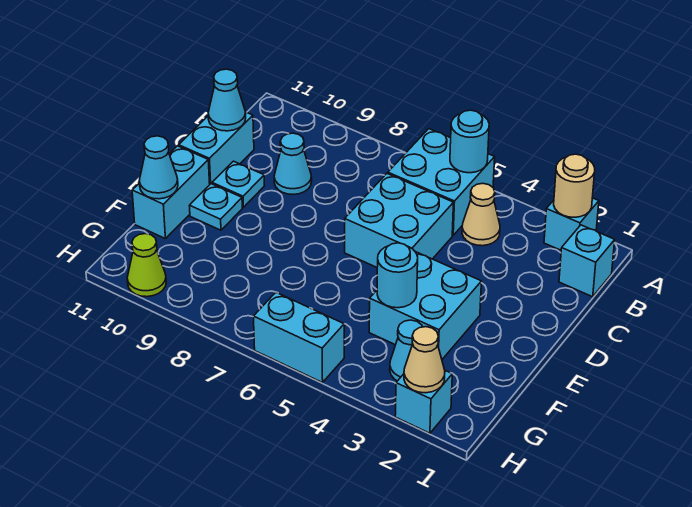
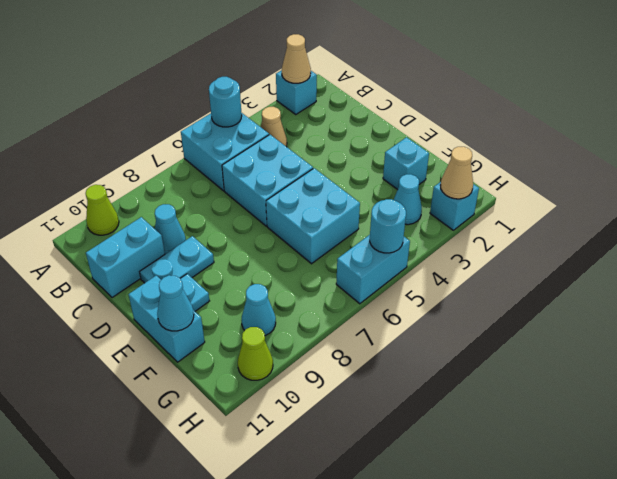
tan 1x1 round brick [554,154,595,217] -> tan 1x1 cone [282,34,311,83]
none -> lime 1x1 cone [86,185,119,235]
cyan 1x1 brick [559,225,615,297] -> cyan 1x1 brick moved to [383,137,429,190]
cyan 1x2 brick [179,112,254,184] -> cyan 1x2 brick turned to [86,217,165,298]
cyan 1x1 cone [208,69,246,131] -> cyan 1x1 cone moved to [241,284,276,336]
cyan 1x1 plate [212,161,265,207] -> cyan 1x2 plate [140,236,214,283]
cyan 2x2 brick [369,252,481,359] -> cyan 2x2 brick moved to [266,168,360,264]
cyan 1x1 round brick [377,243,418,308] -> cyan 1x1 round brick moved to [370,199,406,253]

